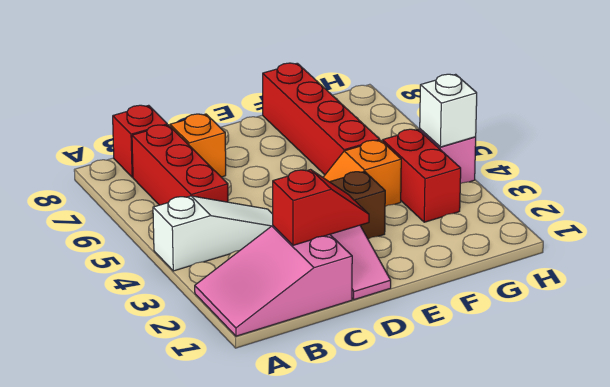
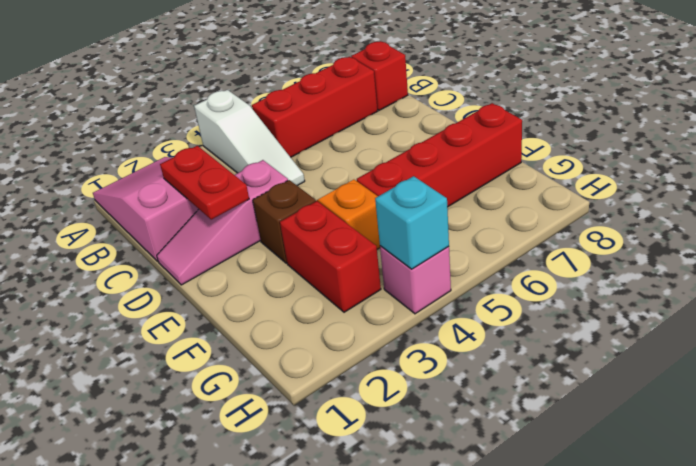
red 1x2 slope [273,170,369,245] -> red 1x2 plate [160,146,249,220]
orange 1x1 brick [170,114,226,177] -> none
red 1x2 brick [383,129,461,222] -> red 1x2 brick turned to [280,201,381,312]
white 1x1 brick [420,74,477,147] -> cyan 1x1 brick [375,176,449,269]

